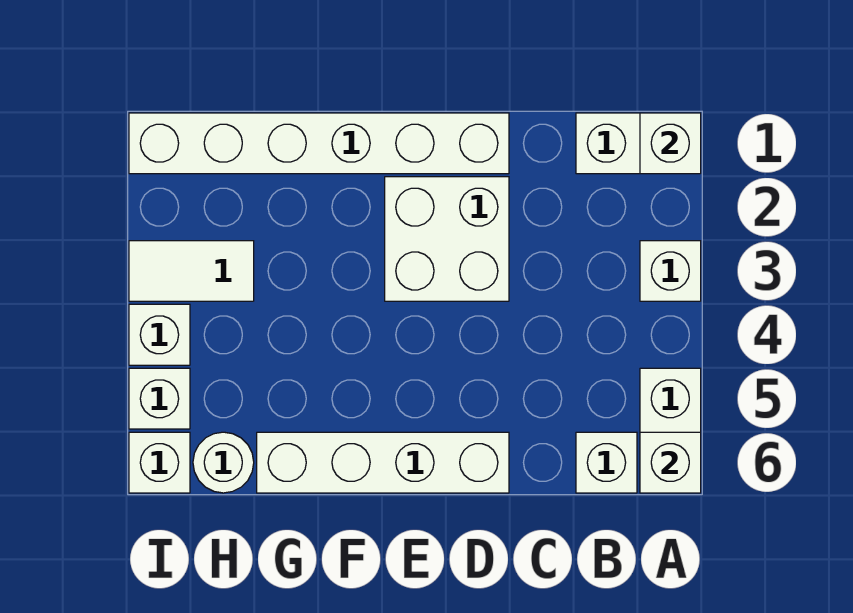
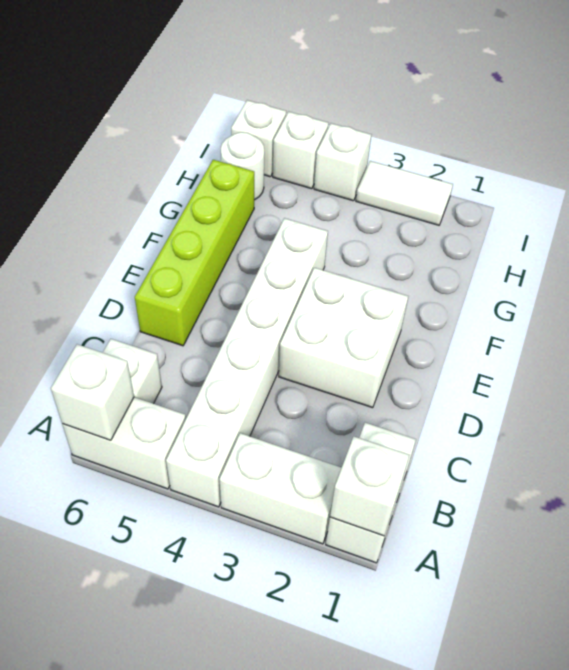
white 1x1 brick [640,241,701,301] -> white 1x2 brick [220,433,341,544]
white 1x6 brick [129,113,509,174] -> white 1x6 brick moved to [166,218,328,507]
white 1x4 brick [257,432,509,493] -> lime 1x4 brick [135,160,254,346]
white 1x2 tile [129,241,254,301] -> white 1x2 tile turned to [356,161,453,225]

